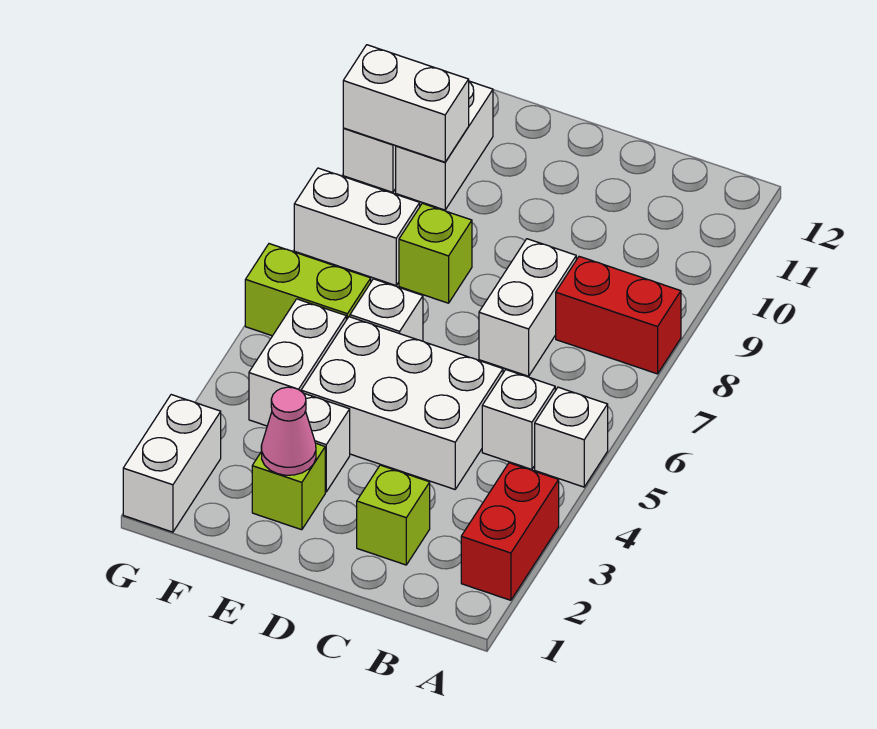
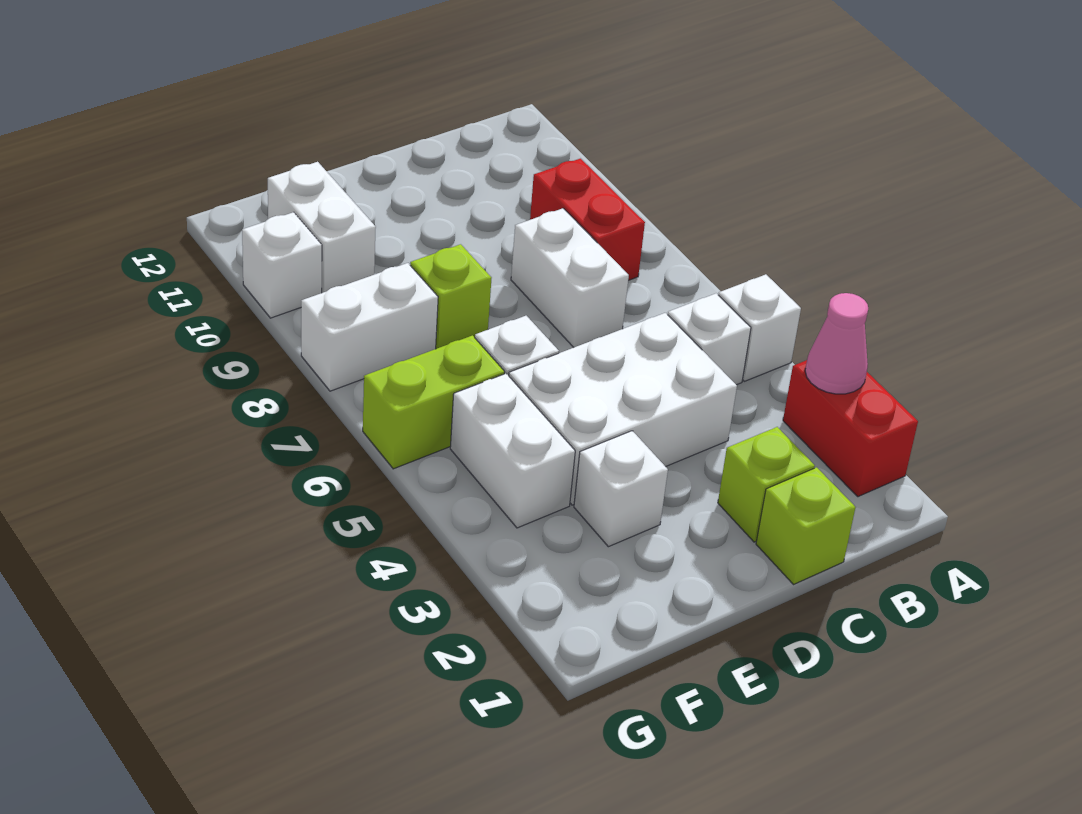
red 1x2 brick [556,256,681,374] -> red 1x2 brick turned to [530,159,645,280]
lime 1x1 brick [252,444,325,530] -> lime 1x1 brick moved to [756,467,856,584]
pink 1x1 cone [261,387,316,475] -> pink 1x1 cone moved to [805,293,868,394]
white 1x2 brick [343,45,469,162] -> none
white 1x2 brick [123,395,221,532] -> none

